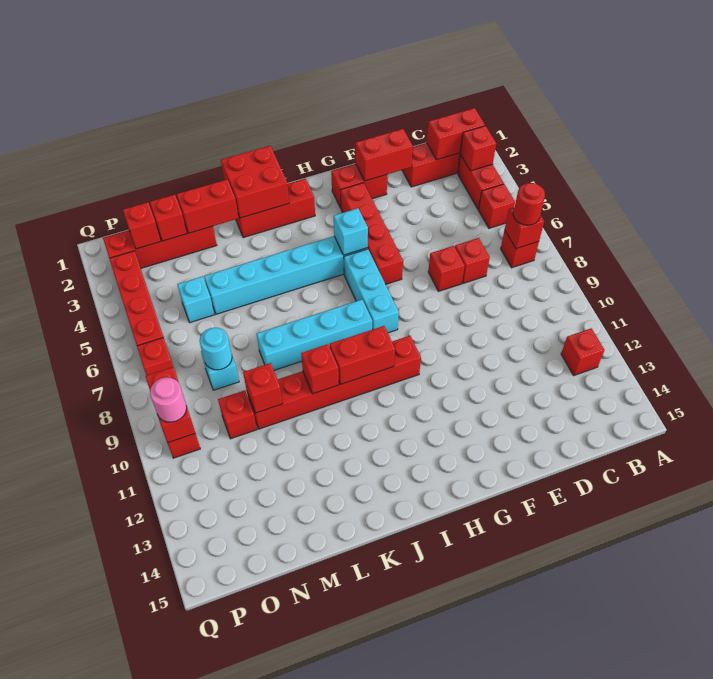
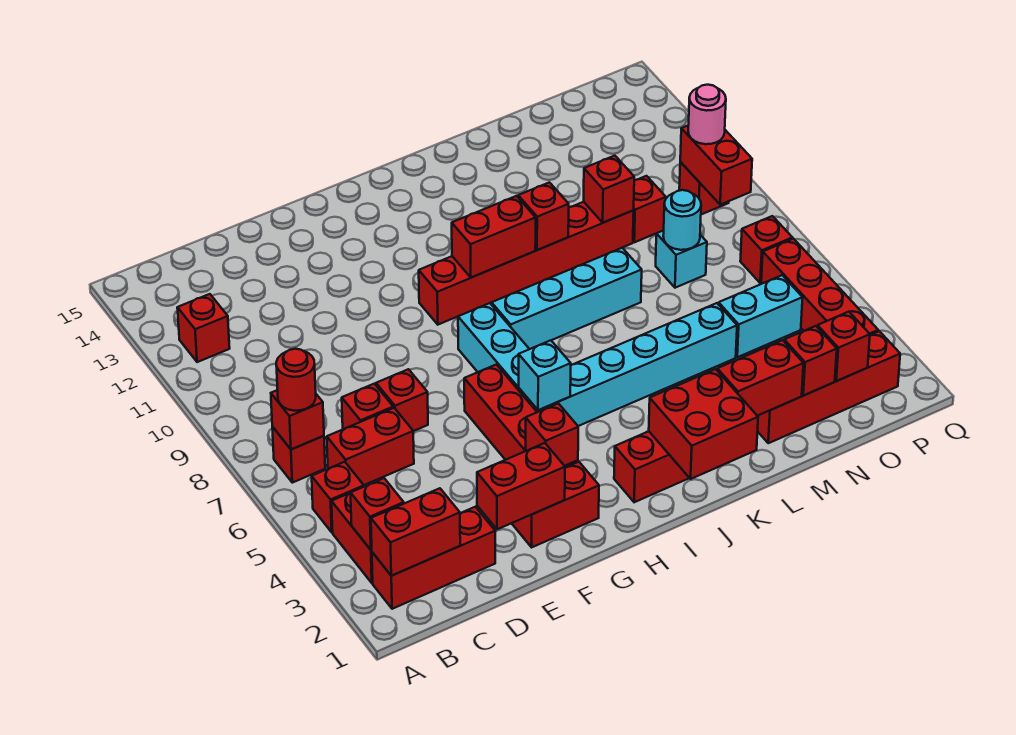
none -> red 1x2 brick [327,408,414,485]
none -> red 1x1 brick [526,403,578,466]
cyan 1x1 brick [177,276,214,323] -> cyan 1x2 brick [719,275,803,357]

